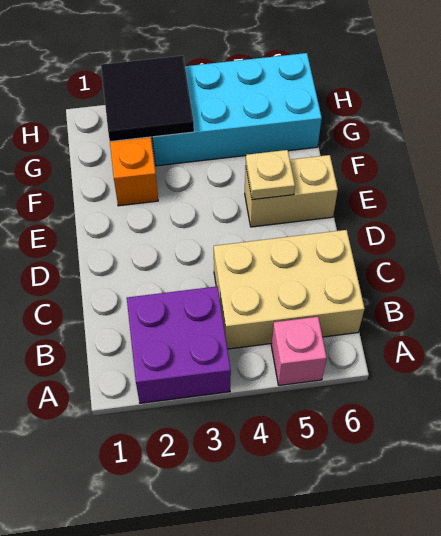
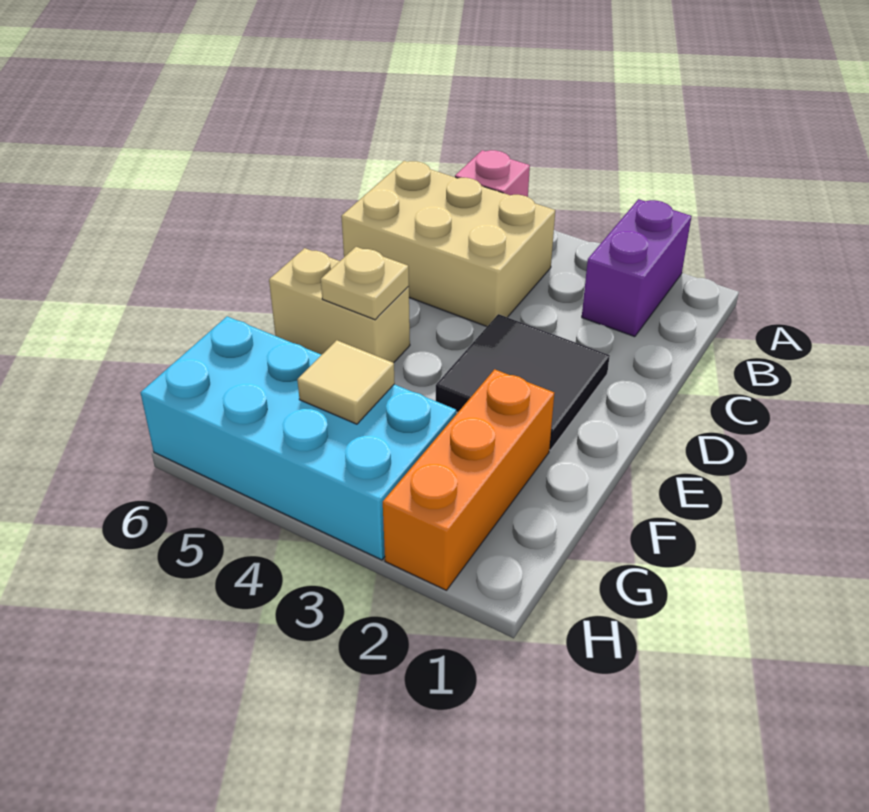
purple 2x2 brick [127,286,231,403] -> purple 1x2 brick [582,199,692,337]
black 2x2 tile [101,56,194,142] -> black 2x2 tile moved to [436,314,610,450]
none -> tan 1x1 tile [297,340,395,424]

